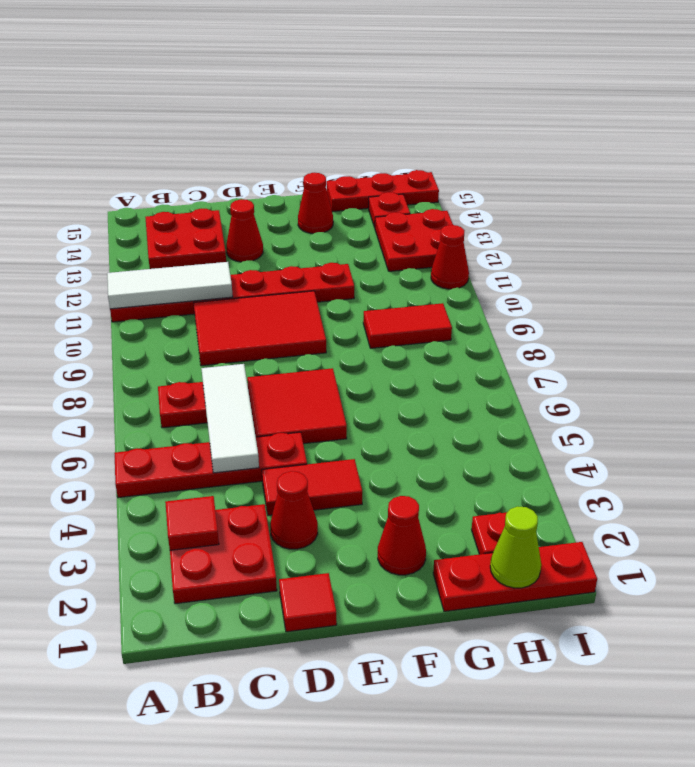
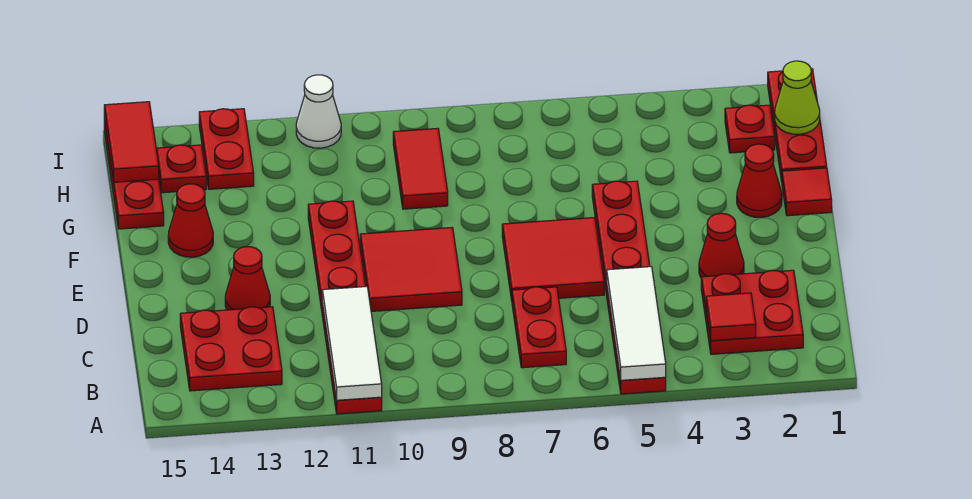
red 1x4 plate [114,432,307,498] -> red 1x6 plate [592,181,666,394]
white 1x3 tile [201,364,259,473] -> white 1x3 tile turned to [607,267,666,380]
red 2x3 tile [194,291,326,366] -> red 2x2 tile [360,227,462,311]
red 1x1 tile [279,573,337,632] -> red 1x1 tile moved to [782,168,832,216]
red 1x2 tile [262,459,362,515] -> red 1x2 tile moved to [104,102,159,182]
red 2x2 plate [375,209,453,271] -> red 1x2 plate [199,109,254,189]
red 1x1 cone [431,225,469,289] -> white 1x1 cone [296,75,341,148]

